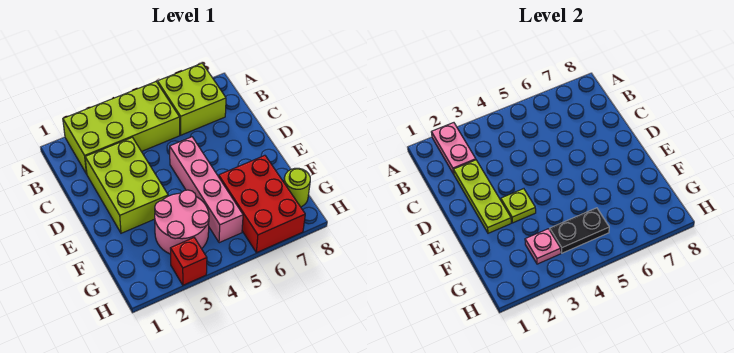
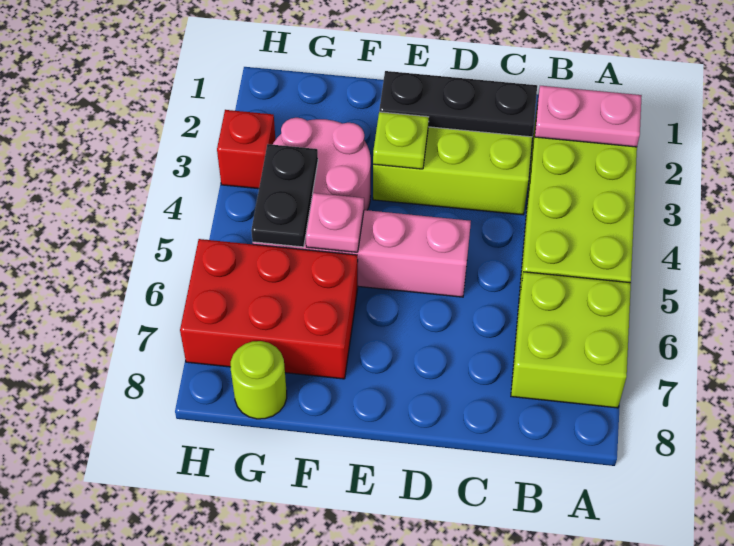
lime 1x3 plate [453,160,511,233] -> black 1x3 plate [379,71,537,137]
pink 1x1 plate [525,229,561,264] -> pink 1x1 plate moved to [306,193,364,252]

